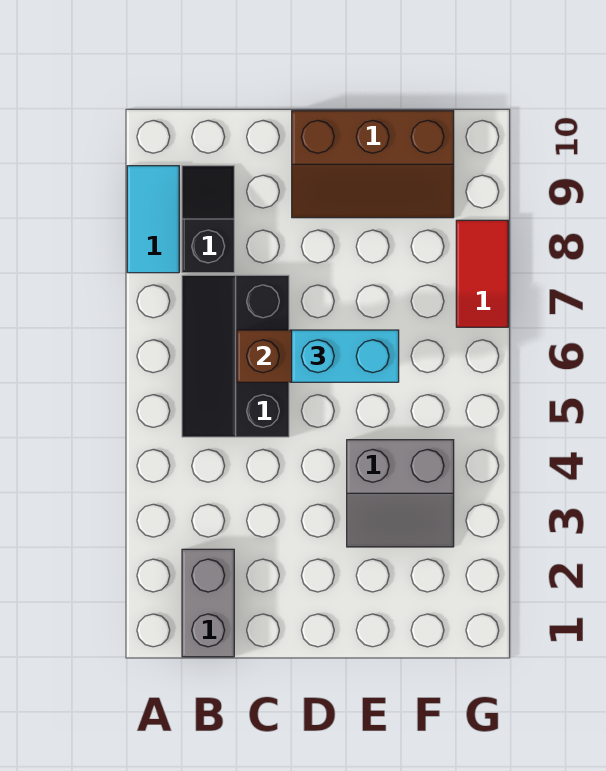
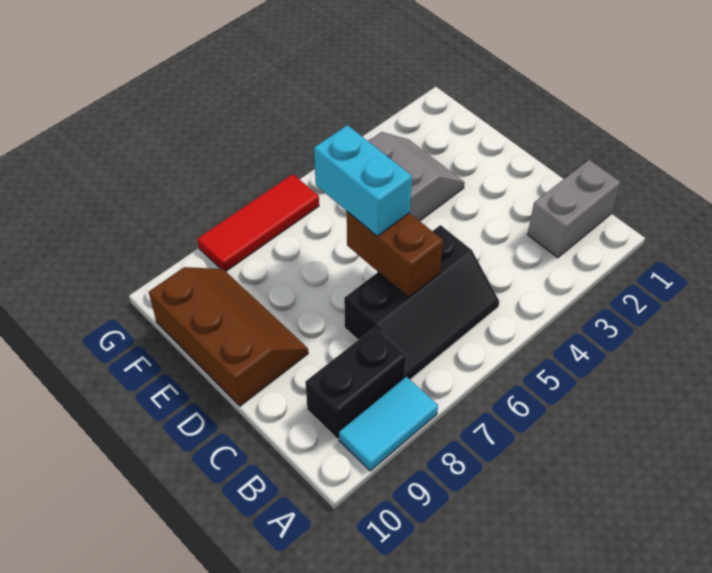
black 1x2 slope [182,166,234,273] -> black 1x2 brick [305,327,406,439]
red 1x2 tile [456,220,508,327] -> red 1x3 tile [197,174,319,271]

